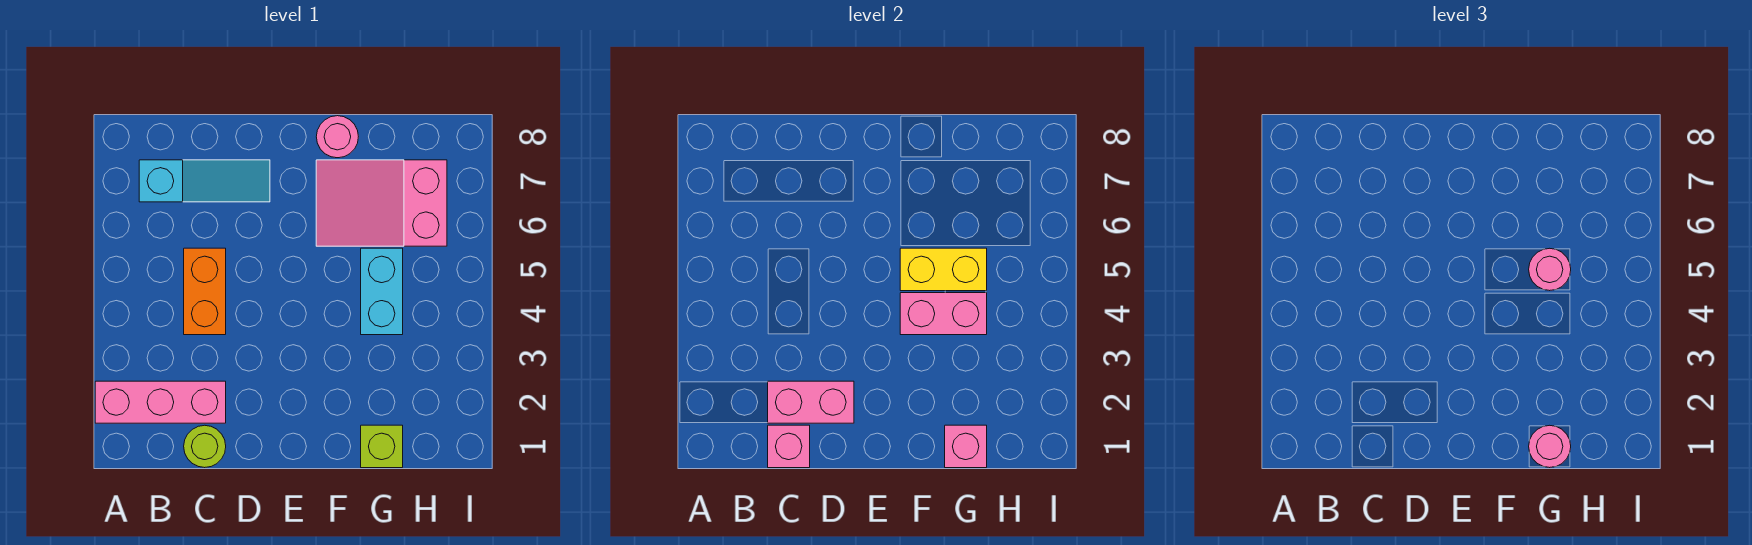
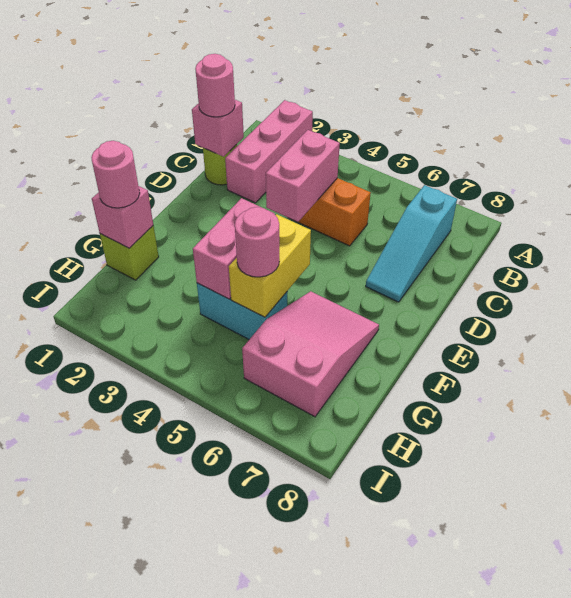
pink 1x2 brick [768,381,854,423] -> pink 1x2 brick moved to [266,130,340,222]
pink 1x1 round brick [316,116,358,158] -> pink 1x1 round brick moved to [195,54,235,117]

